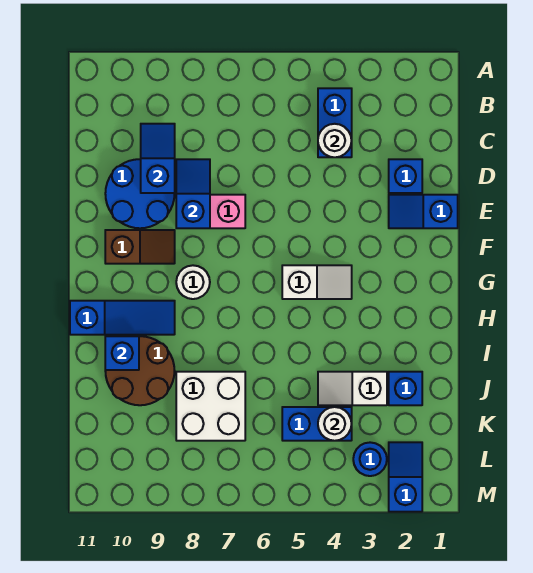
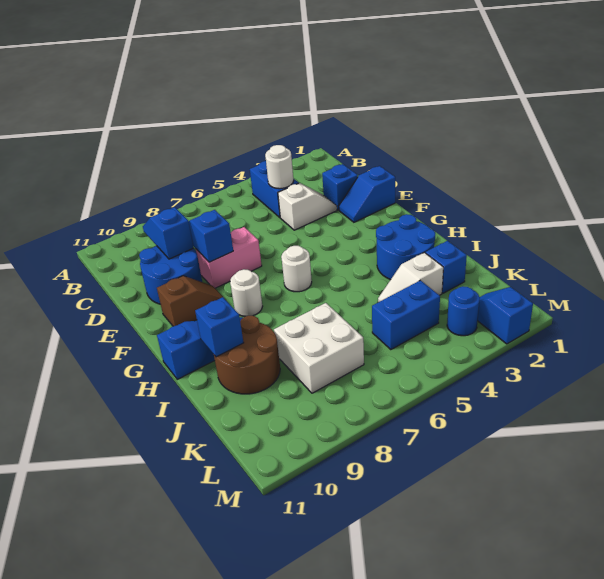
white 1x2 slope [282,265,352,299] -> white 1x2 slope moved to [278,183,337,230]
none -> blue 2x2 round brick [376,214,435,280]
white 1x1 round brick [318,407,352,441] -> white 1x1 round brick moved to [281,246,312,292]

